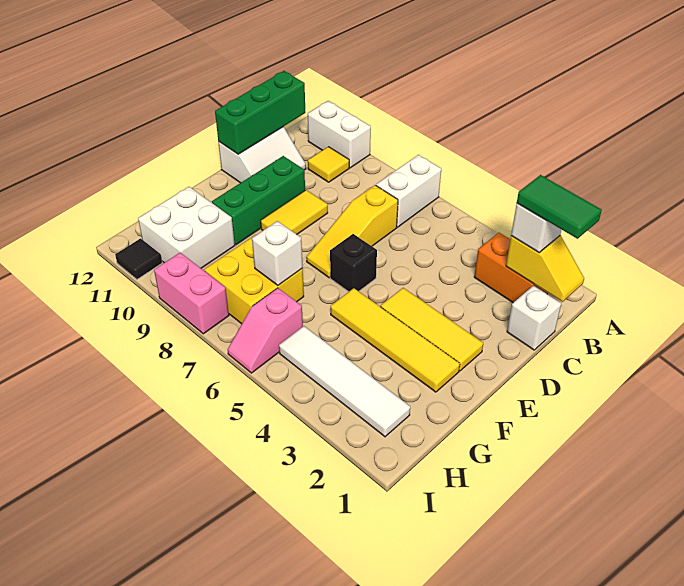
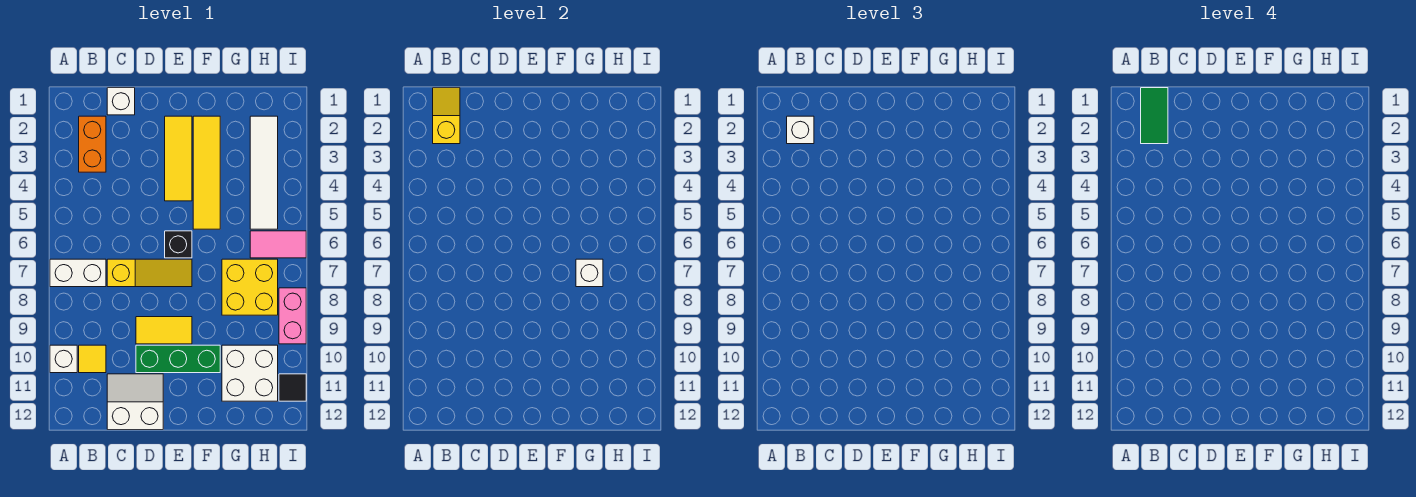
white 1x2 brick [308,101,371,168] -> white 1x1 brick [50,345,77,373]
green 1x3 brick [215,71,305,154] -> none
pink 1x2 slope [228,288,303,373] -> pink 1x2 tile [250,231,306,258]

